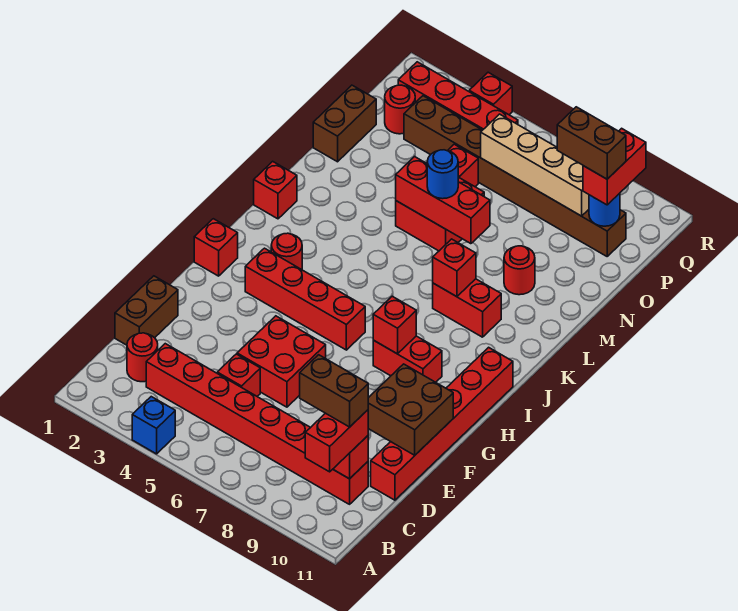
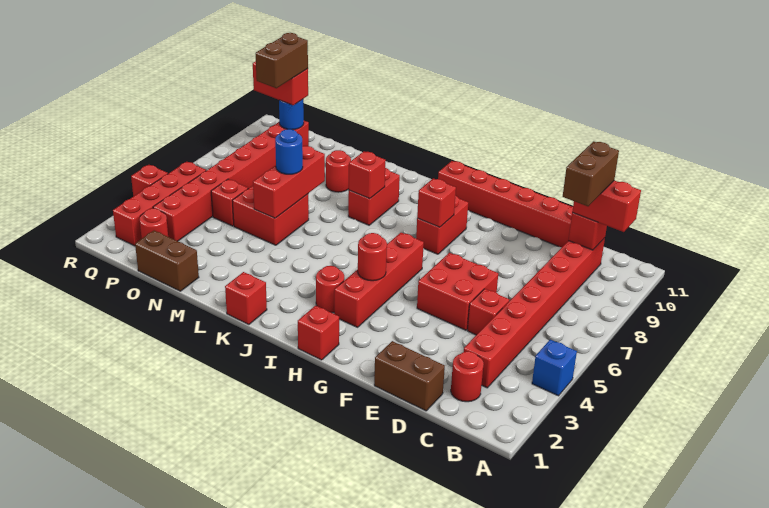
brown 2x2 brick [368,364,453,455] -> none
none -> red 1x1 round brick [358,233,387,281]
brown 1x8 brick [404,96,626,256] -> red 1x8 brick [153,121,309,241]
tan 1x4 brick [481,114,589,216] -> none

